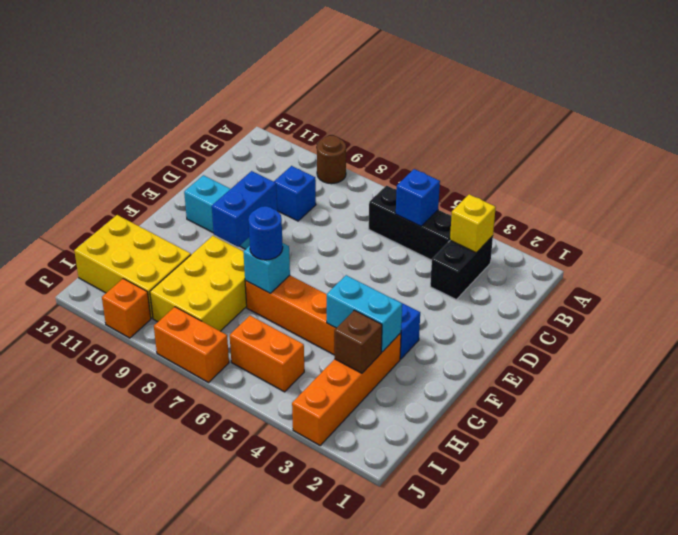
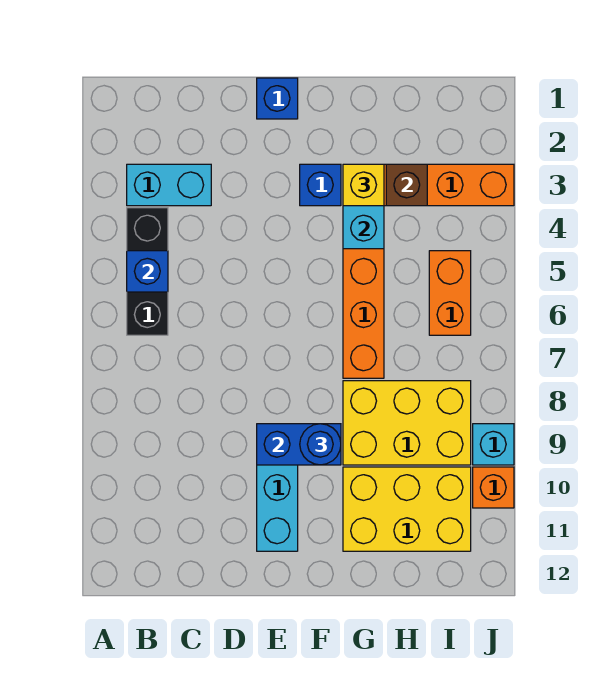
brown 1x1 round brick [317,135,346,184] -> none
black 1x2 brick [430,236,493,299] -> cyan 1x2 brick [127,164,211,206]
yellow 1x1 brick [450,194,496,253] -> yellow 1x1 brick moved to [343,164,384,206]
blue 1x1 brick [274,166,316,221] -> blue 1x1 brick moved to [257,78,298,119]
cyan 1x1 brick [243,243,290,294] -> cyan 1x1 brick moved to [473,424,514,465]
blue 1x1 round brick [248,206,283,260] -> blue 1x1 round brick moved to [300,424,341,465]
yellow 2x3 brick [74,215,191,318] -> yellow 2x3 brick turned to [343,467,471,551]
orange 1x2 brick [154,307,229,383] -> none

